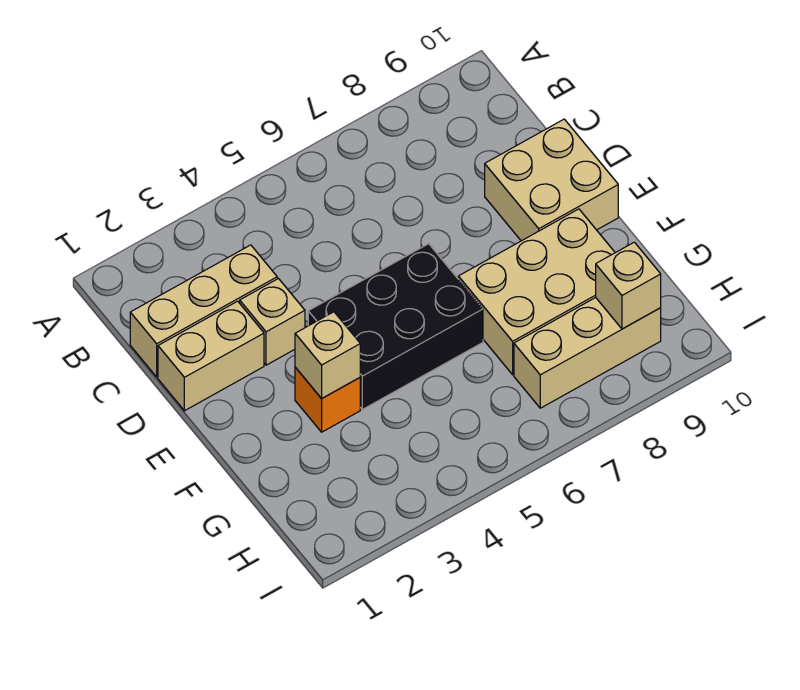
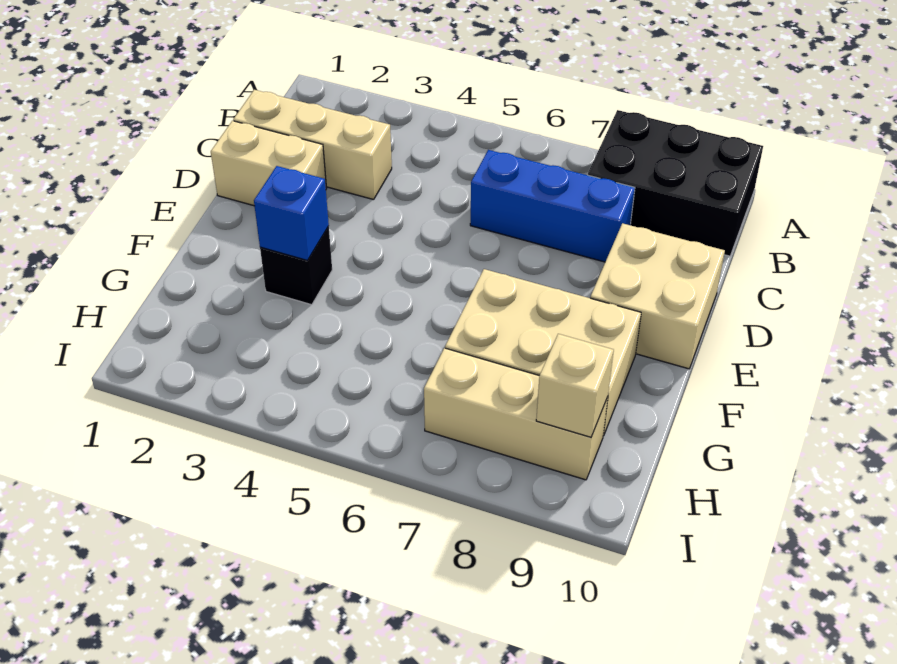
none -> blue 1x3 brick [470,150,635,262]
tan 1x1 brick [240,279,305,365] -> none
black 2x3 brick [308,244,483,409] -> black 2x3 brick moved to [588,110,763,256]
orange 1x1 brick [295,367,360,432] -> black 1x1 brick [260,226,332,305]
tan 1x1 brick [295,312,360,399] -> blue 1x1 brick [254,166,329,260]

